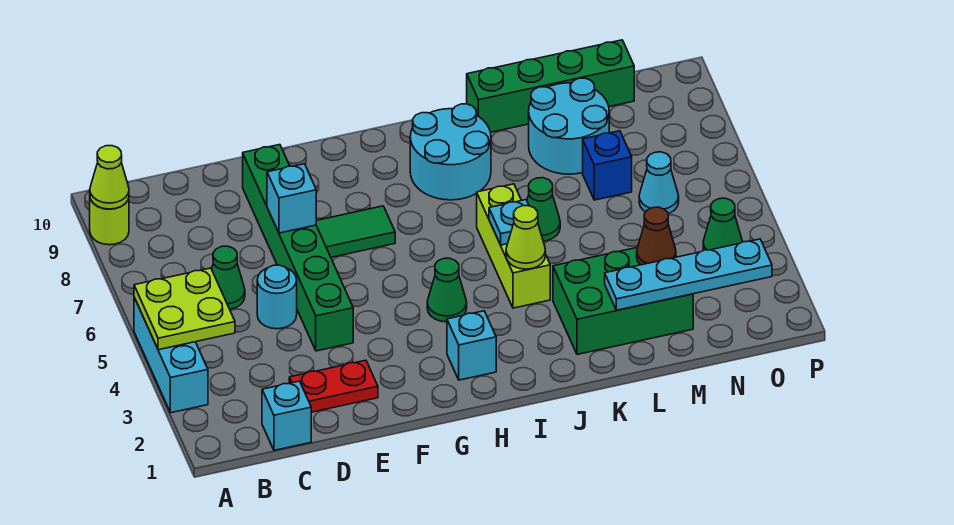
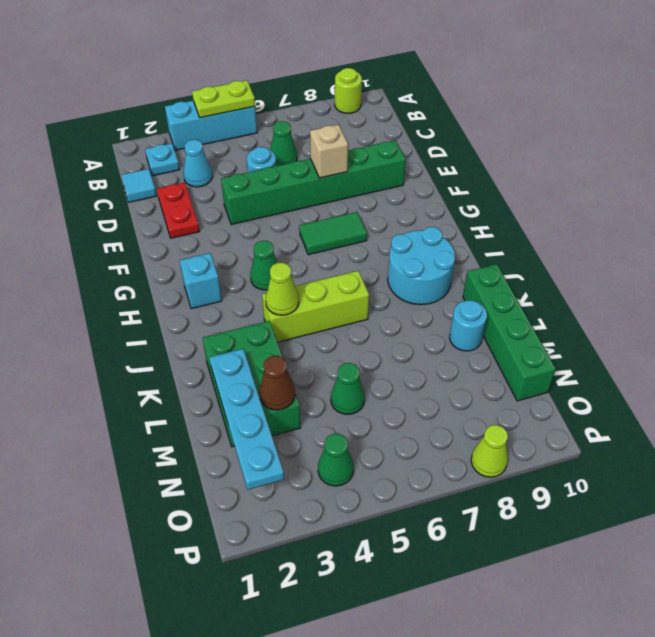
lime 2x2 plate [134,268,235,350] -> lime 1x2 plate [192,80,255,118]
lime 1x1 cone [90,146,129,209] -> lime 1x1 cone moved to [471,425,508,477]
cyan 1x1 brick [262,381,311,450] -> cyan 1x1 tile [121,169,156,202]
cyan 1x1 brick [267,164,316,233] -> tan 1x1 brick [310,124,348,178]
green 1x2 tile [316,206,395,257] -> green 1x2 tile turned to [299,212,367,255]
cyan 1x1 plate [489,200,529,245] -> cyan 1x1 plate moved to [145,143,180,176]
green 1x1 cone [527,178,560,241] -> green 1x1 cone moved to [331,363,365,414]
cyan 2x2 round brick [529,78,609,174] -> cyan 1x1 round brick [450,300,487,351]
blue 1x1 brick [583,131,632,200] -> none
cyan 1x1 cone [639,152,679,214] -> cyan 1x1 cone moved to [183,140,212,187]

